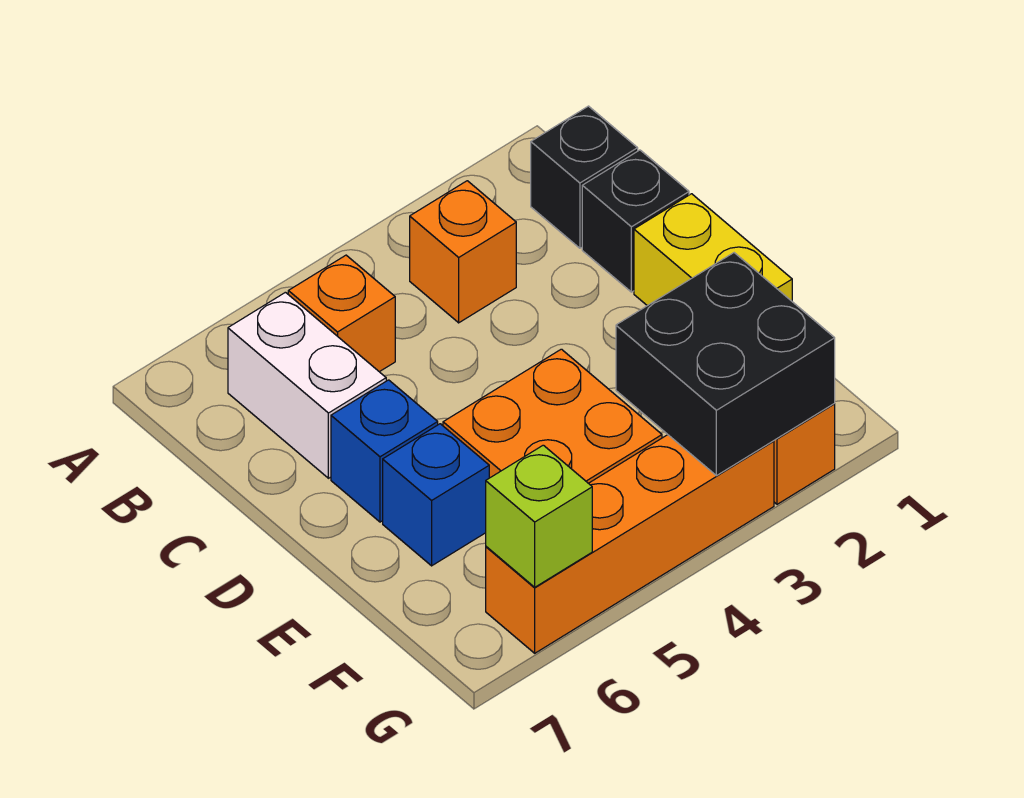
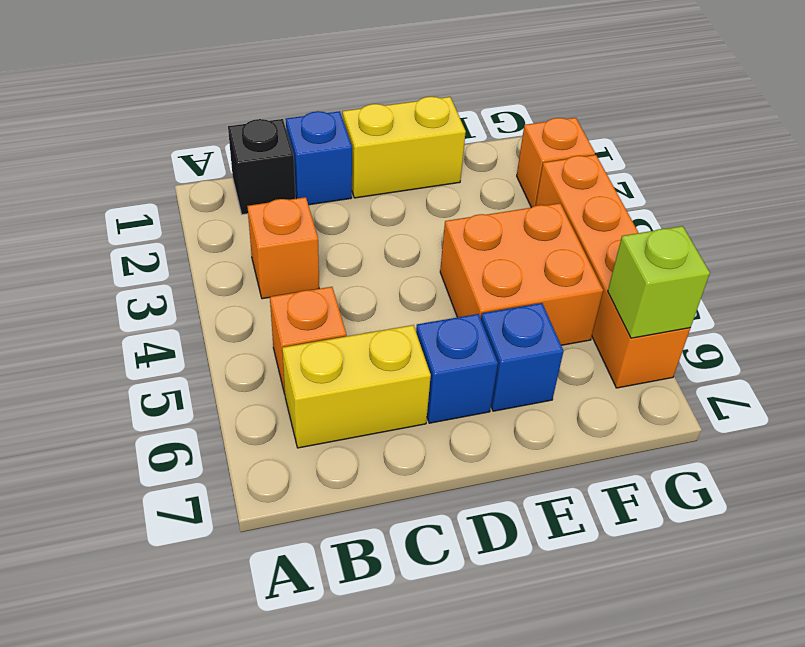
white 1x2 brick [228,292,386,478] -> yellow 1x2 brick [282,325,431,448]
black 1x1 brick [582,150,689,292] -> blue 1x1 brick [286,111,352,205]
black 2x2 brick [616,253,835,476] -> none

